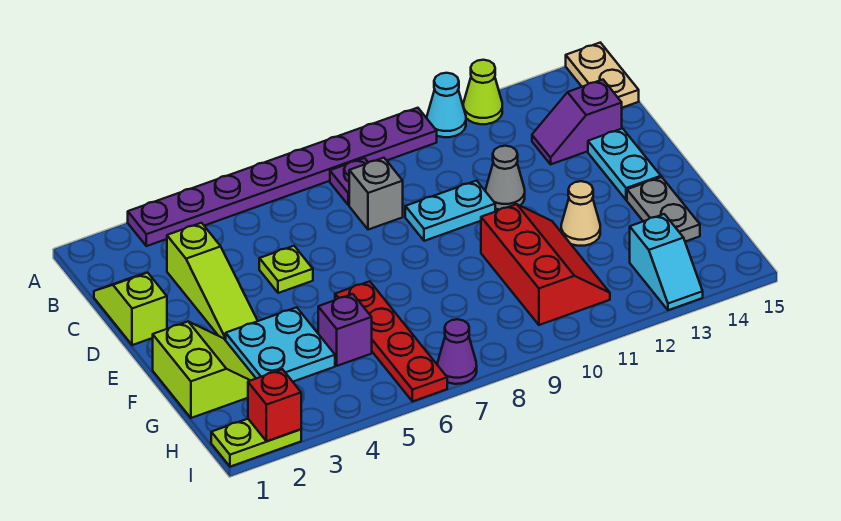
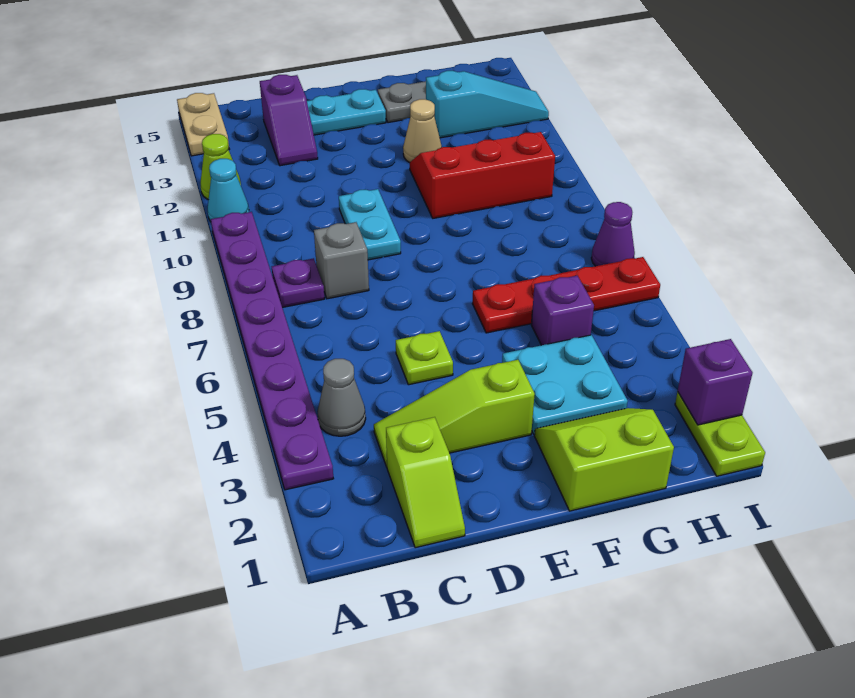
tan 1x2 plate [566,43,639,108] -> tan 1x2 plate turned to [177,93,229,156]
lime 1x2 slope [94,273,167,345] -> lime 1x2 slope turned to [386,417,465,548]
lime 1x3 slope [167,223,258,340] -> lime 1x3 slope turned to [374,360,535,467]
grey 1x1 cone [486,146,525,210] -> grey 1x1 cone moved to [317,359,366,436]
cyan 1x2 slope [630,214,703,310] -> cyan 1x3 slope [426,71,549,138]
red 1x1 brick [248,369,301,441] -> purple 1x1 brick [678,339,752,425]

